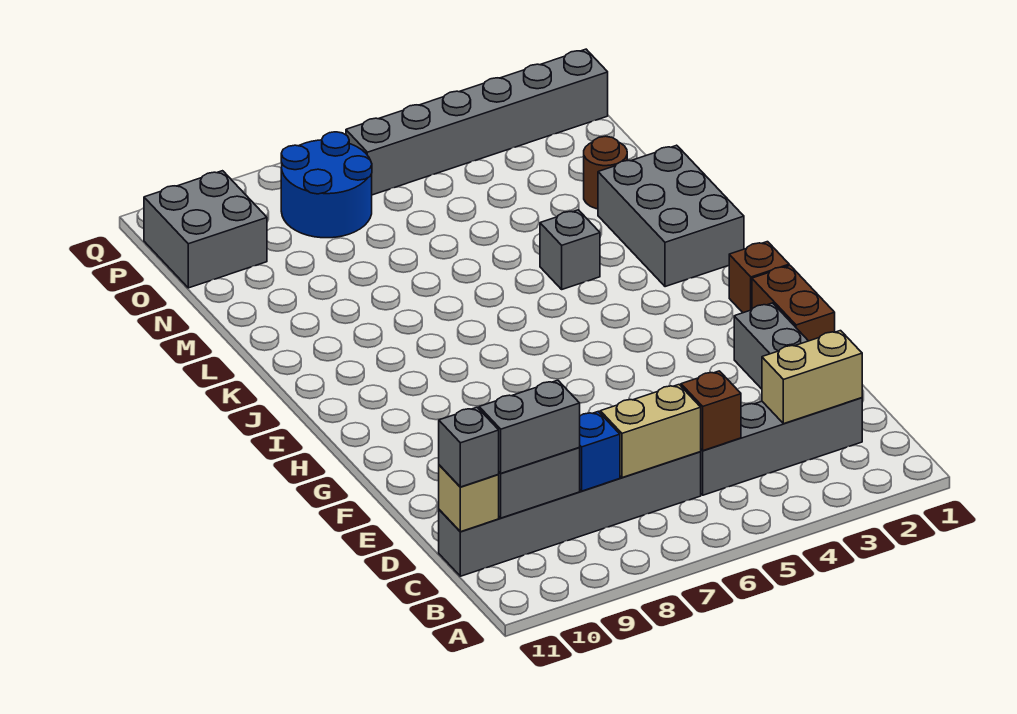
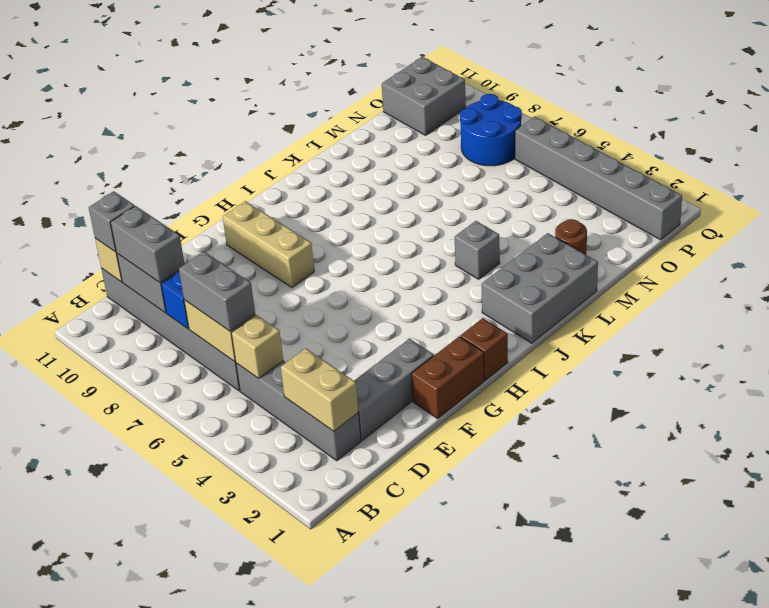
brown 1x1 brick [681,371,741,451] -> tan 1x1 brick [231,315,283,379]
none -> grey 1x2 brick [179,252,255,331]
none -> tan 1x3 brick [223,201,314,288]

